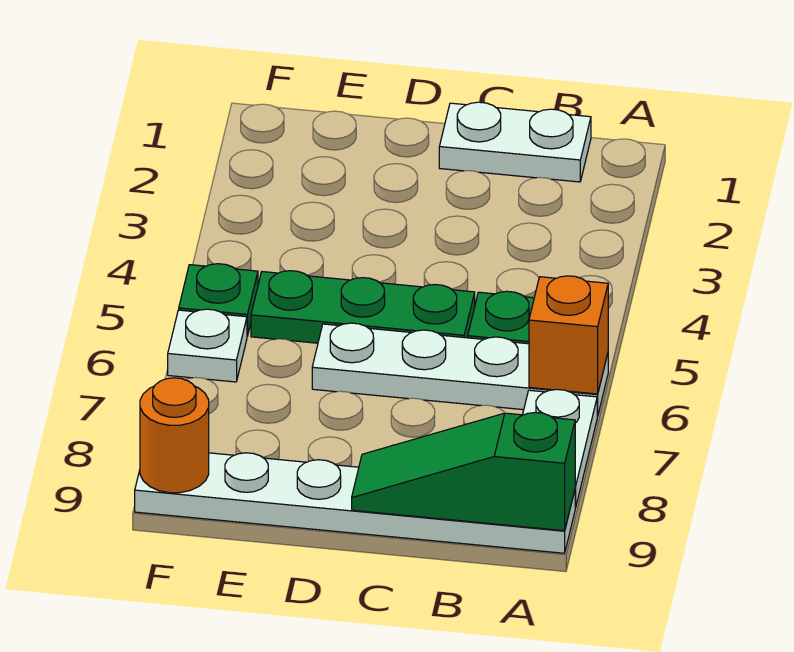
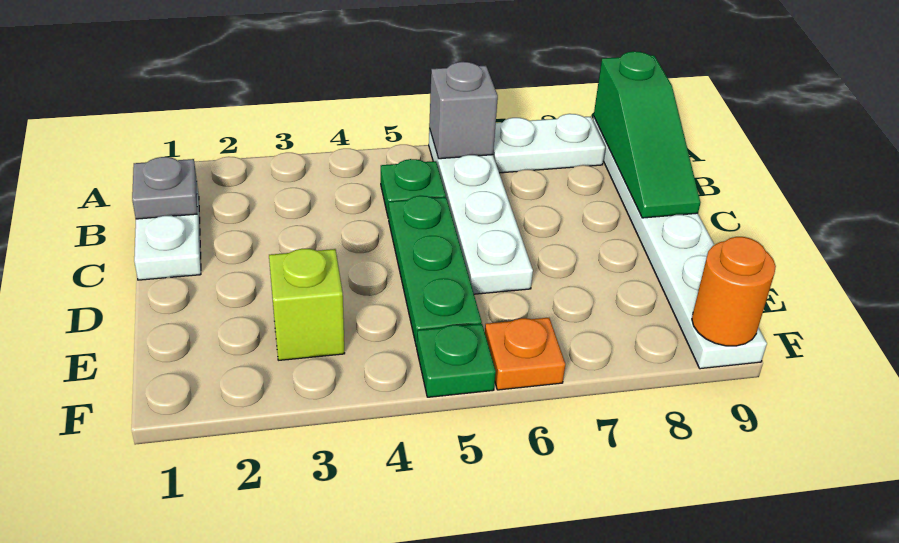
orange 1x1 brick [529,276,608,394] -> grey 1x1 brick [429,62,498,159]
none -> grey 1x1 plate [132,157,197,219]
none -> lime 1x1 brick [269,248,345,360]
white 1x1 plate [168,309,247,382] -> orange 1x1 plate [485,318,565,390]

